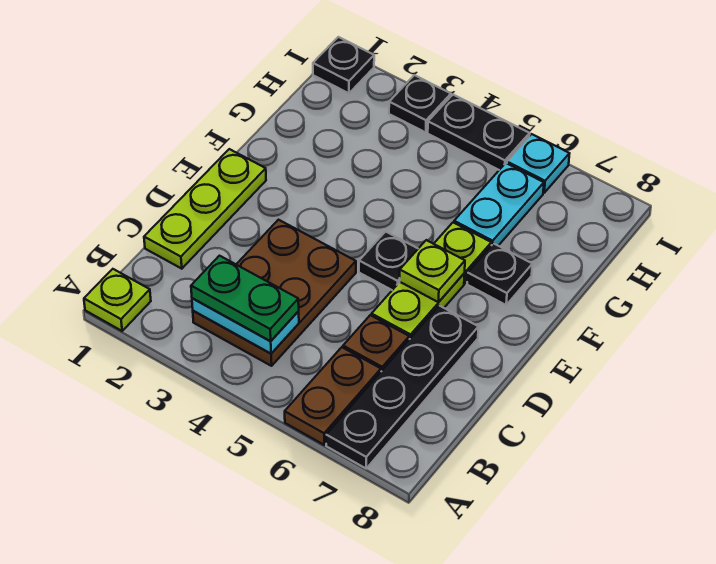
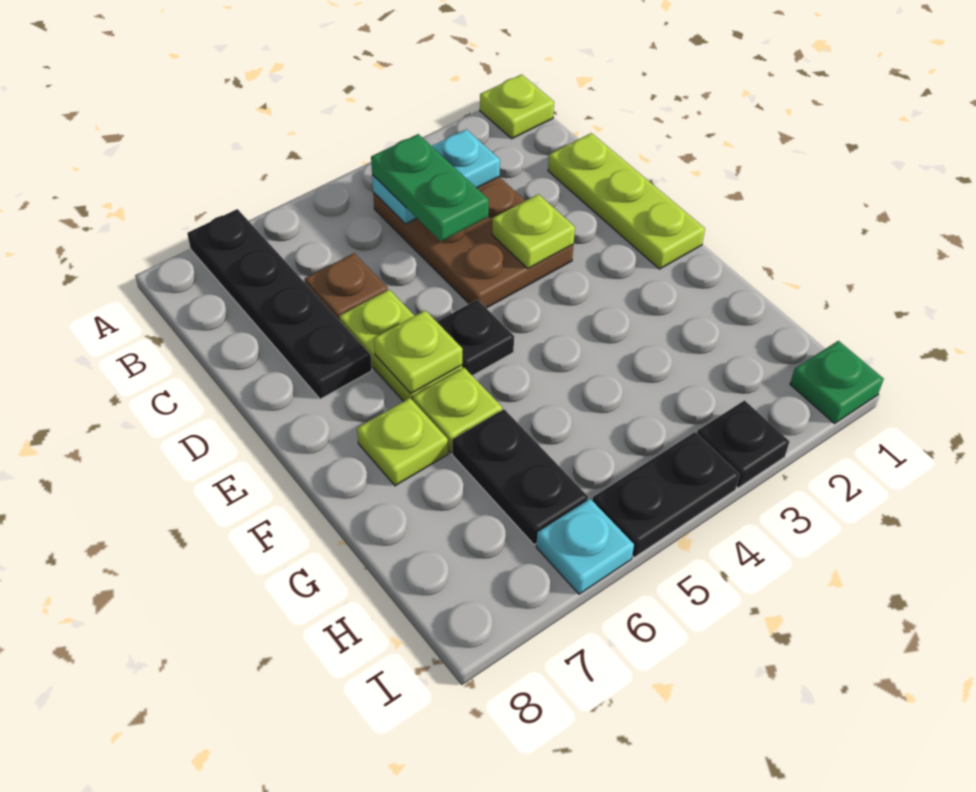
brown 1x2 plate [285,347,381,445] -> none
green 1x2 plate [191,256,299,341] -> green 1x2 plate turned to [371,134,489,241]
none -> lime 1x1 plate [492,194,575,268]
black 1x1 plate [467,244,532,305] -> lime 1x1 plate [357,398,448,486]
cyan 1x2 plate [454,163,544,246] -> black 1x2 plate [452,409,588,545]
black 1x1 plate [313,37,374,93] -> green 1x1 plate [790,341,884,424]

